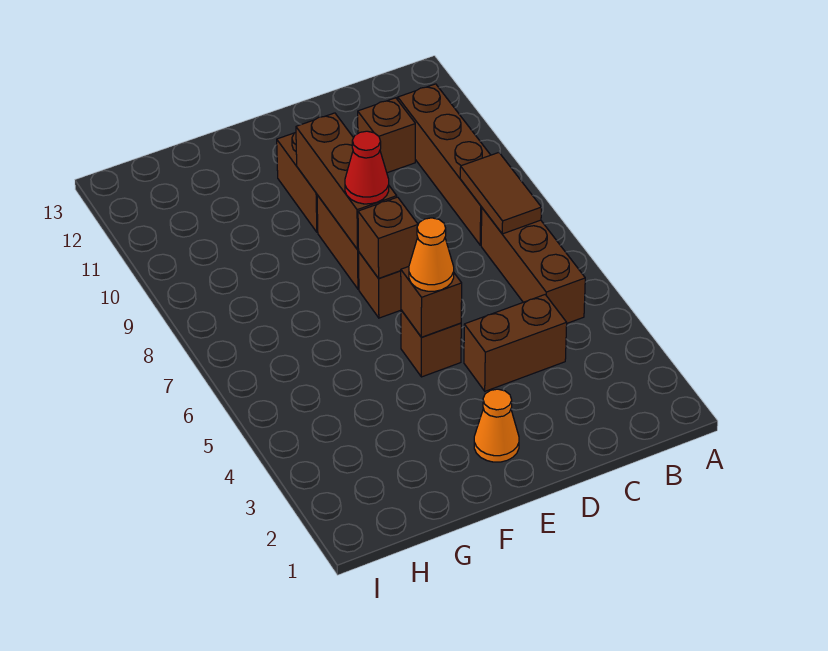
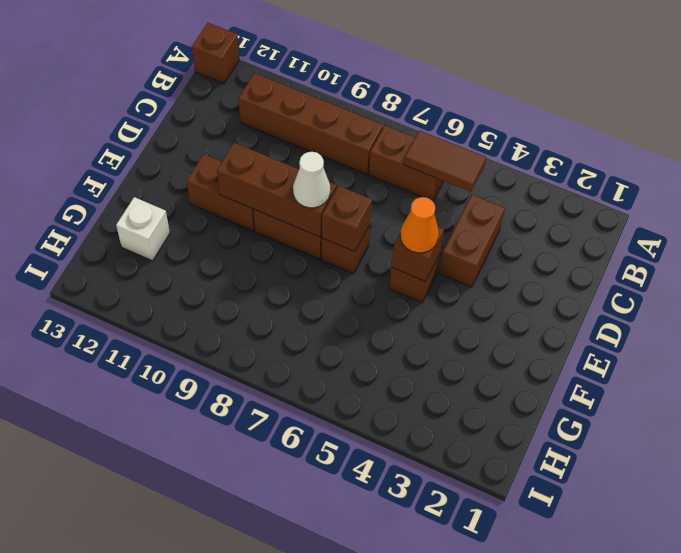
brown 1x3 brick [481,208,585,323] -> brown 1x2 brick [369,126,444,201]
brown 1x2 tile [460,153,541,234] -> brown 1x2 tile moved to [404,131,486,192]
brown 1x1 brick [358,98,415,173] -> brown 1x1 brick moved to [192,23,239,84]
orange 1x1 cone [474,389,519,462] -> none
red 1x1 cone [345,131,389,204] -> white 1x1 cone [293,152,330,208]
none -> white 1x1 brick [116,197,170,261]

